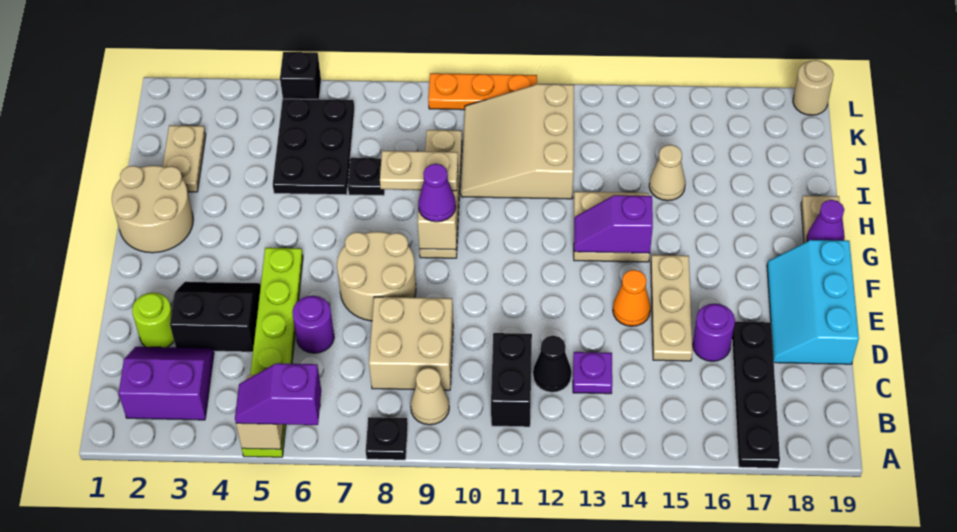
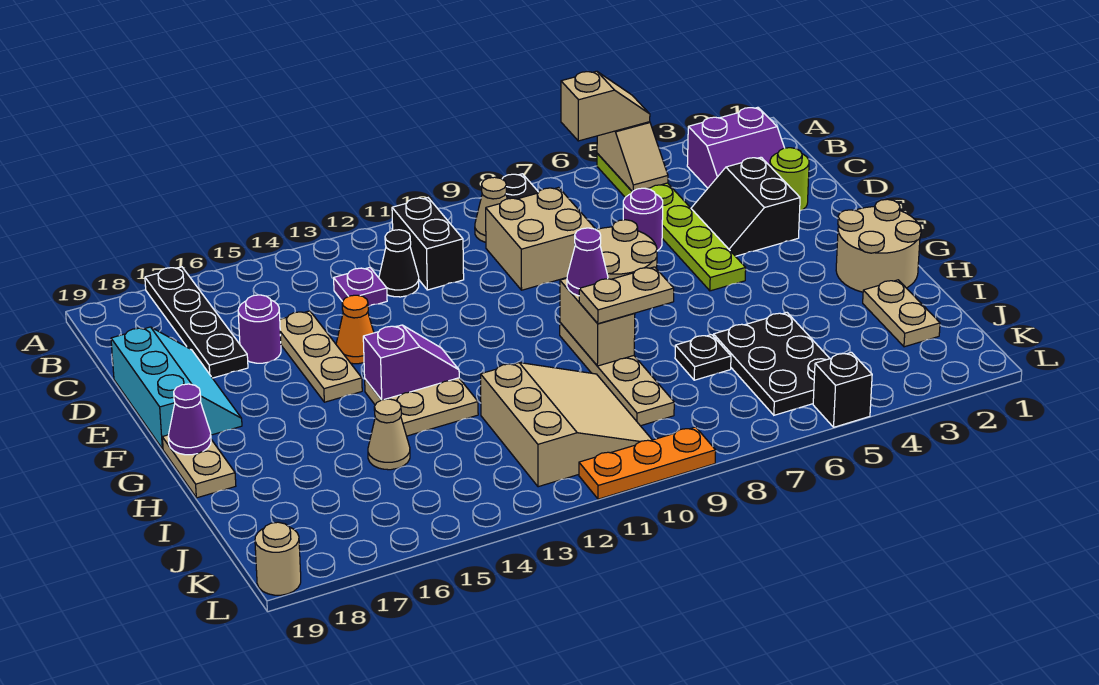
purple 1x2 slope [235,363,321,425] -> tan 1x2 slope [561,71,650,141]
black 2x2 slope [170,282,261,352] -> black 2x2 slope turned to [691,157,800,256]

